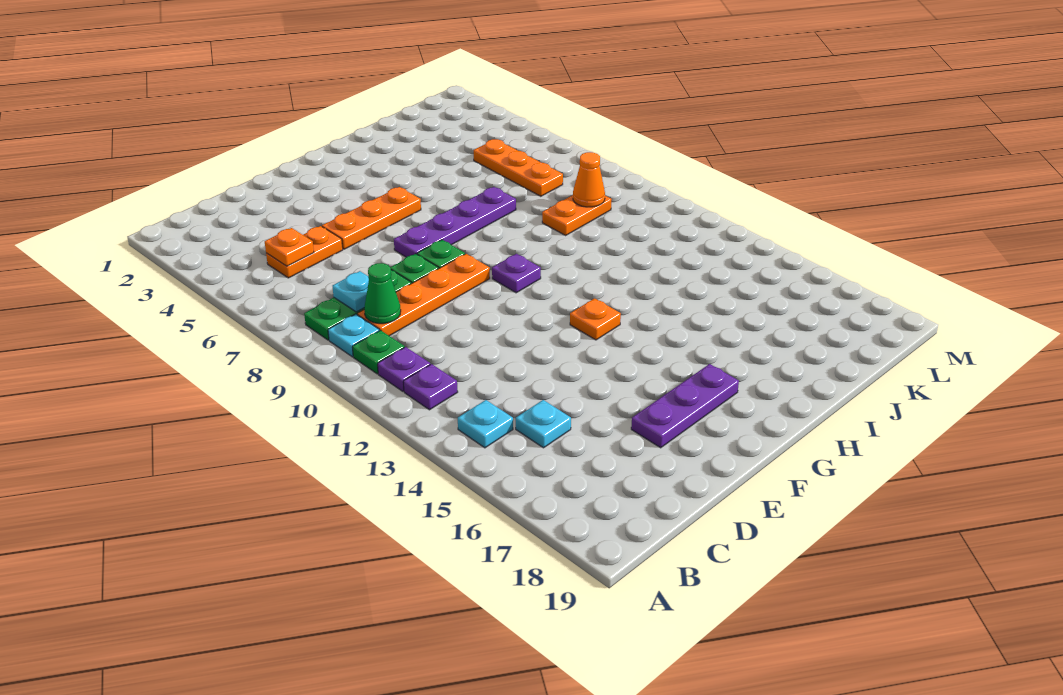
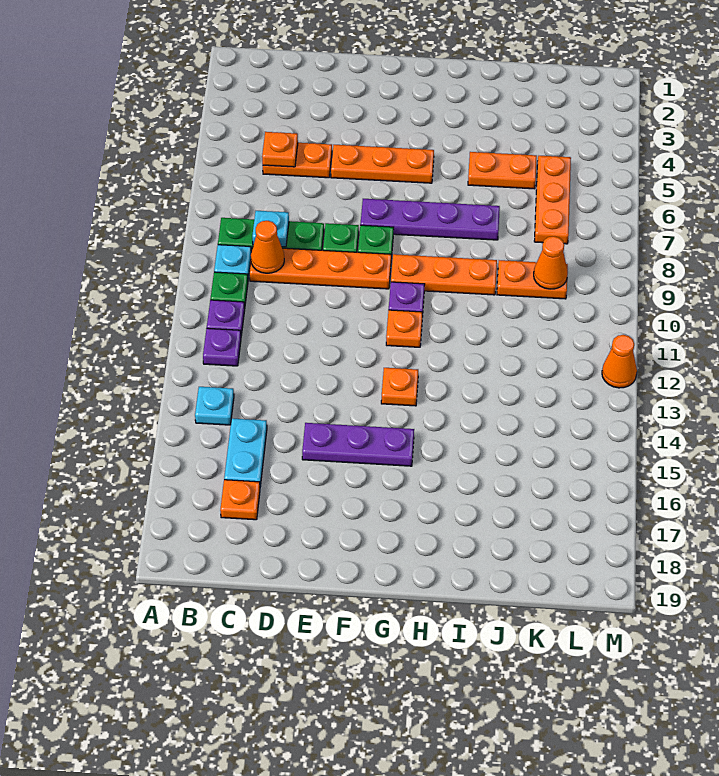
green 1x1 cone [364,263,401,324] -> orange 1x1 cone [251,221,284,273]
cyan 1x1 plate [516,400,571,448] -> cyan 1x2 plate [224,419,267,486]
none -> orange 1x1 plate [220,480,260,520]
purple 1x3 plate [631,364,739,448] -> purple 1x3 plate moved to [302,423,414,466]
none -> orange 1x3 plate [391,254,497,295]
none -> orange 1x1 plate [386,310,423,347]
none -> orange 1x2 plate [468,152,537,189]
none -> orange 1x1 cone [602,335,637,388]

